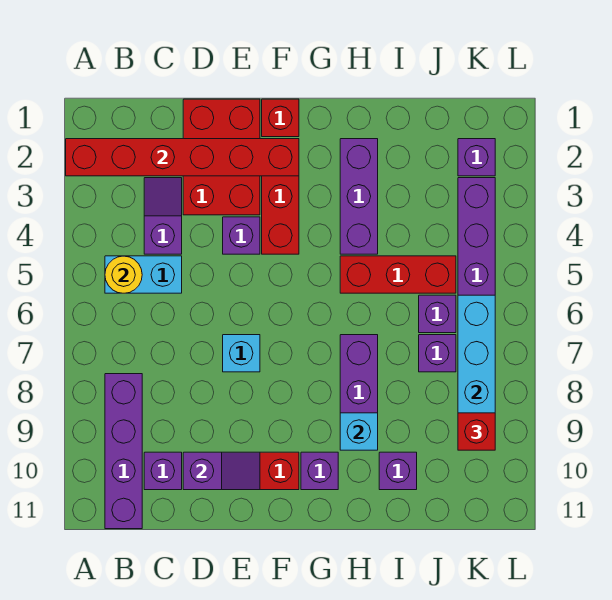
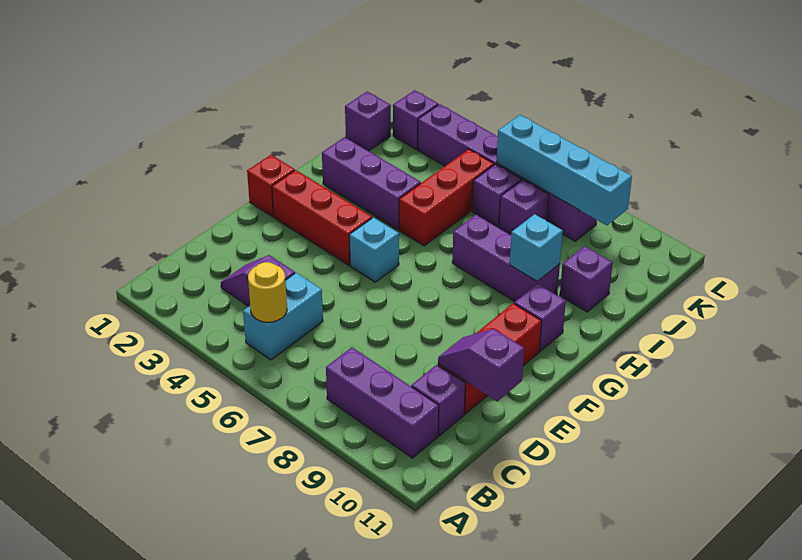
red 1x6 brick [66,139,299,176] -> none
purple 1x4 brick [105,374,142,529] -> purple 1x3 brick [326,347,439,458]
red 2x3 brick [183,99,260,215] -> none
purple 1x2 slope [183,452,260,490] -> purple 1x2 slope turned to [438,329,524,401]
purple 1x1 brick [223,217,260,254] -> purple 1x1 brick moved to [345,92,391,151]
cyan 1x1 brick [223,335,260,372] -> cyan 1x1 brick moved to [349,217,399,282]
red 1x1 brick [458,413,495,450] -> none

